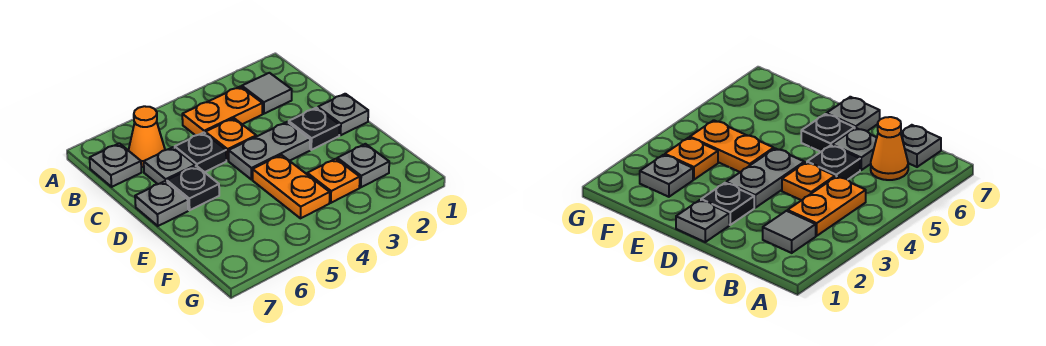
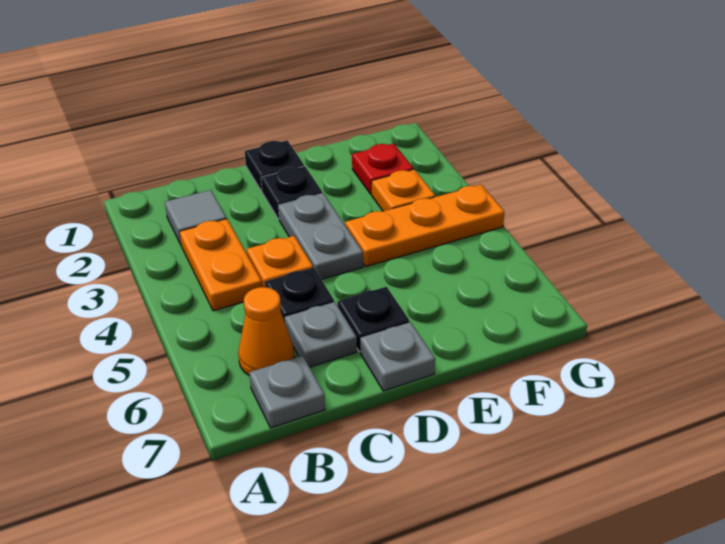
grey 1x1 plate [318,94,368,135] -> black 1x1 plate [245,140,304,191]
orange 1x2 plate [253,155,330,218] -> orange 1x3 plate [345,185,505,267]
grey 1x1 plate [337,144,389,187] -> red 1x1 plate [352,143,413,194]

